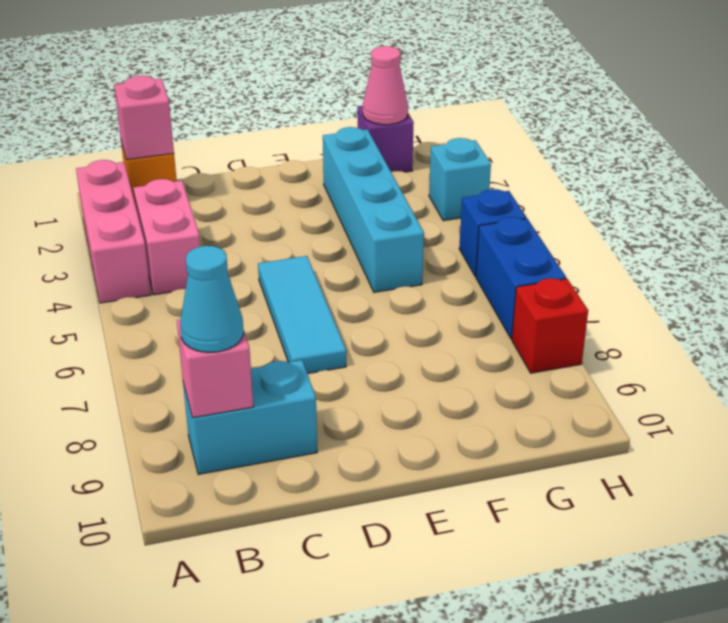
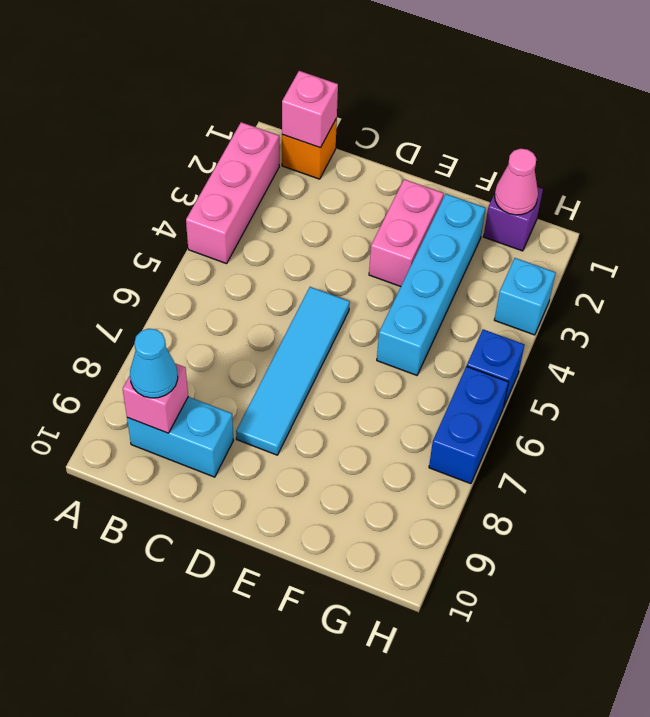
pink 1x2 brick [134,179,200,295] -> pink 1x2 brick moved to [369,179,443,287]
cyan 1x3 tile [258,256,346,374] -> cyan 1x4 tile [236,287,350,455]
red 1x1 brick [512,278,588,373] -> none

